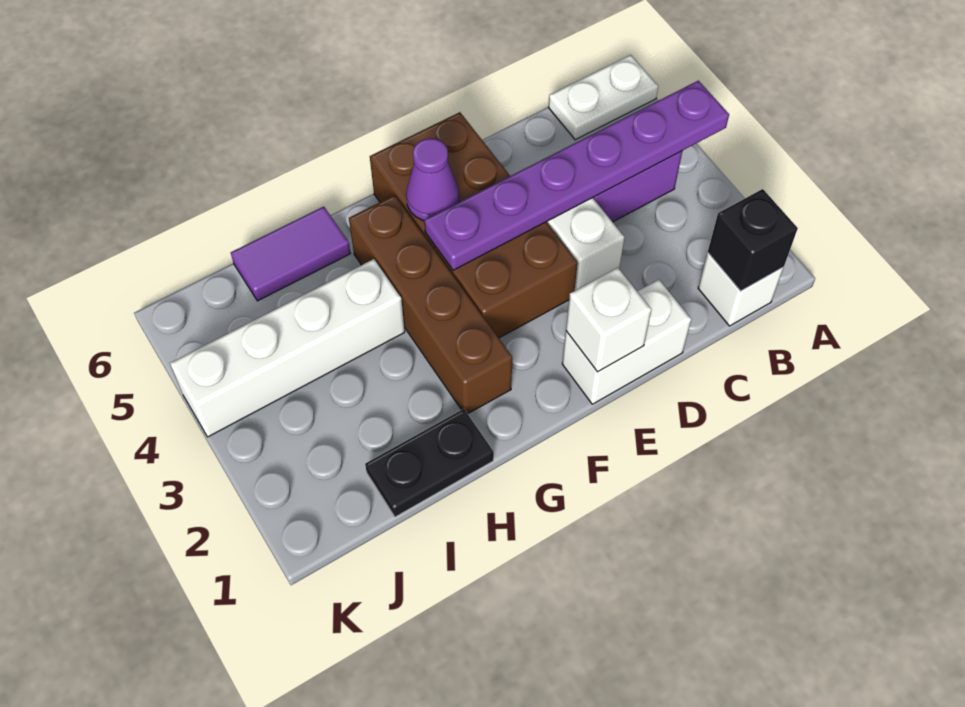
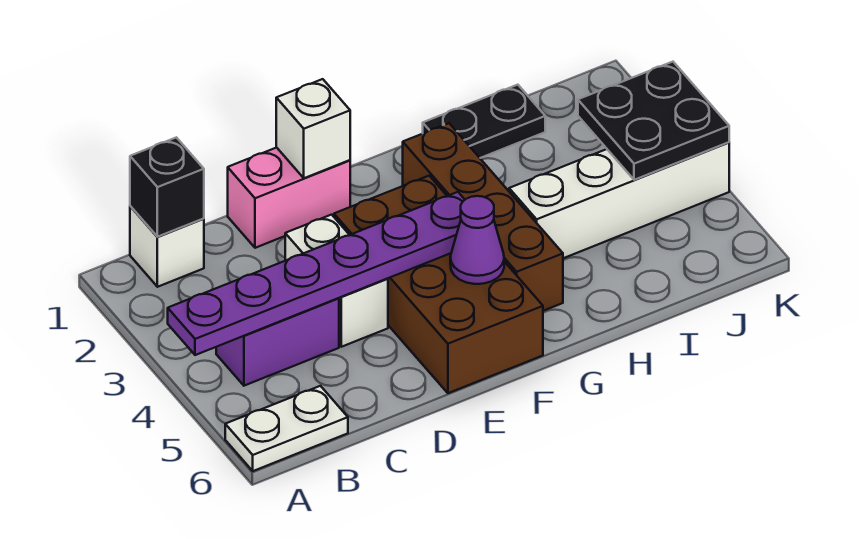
white 1x2 brick [562,280,691,404] -> pink 1x2 brick [228,148,350,248]
purple 1x2 tile [231,207,351,301] -> none
none -> black 2x2 plate [578,62,729,180]

